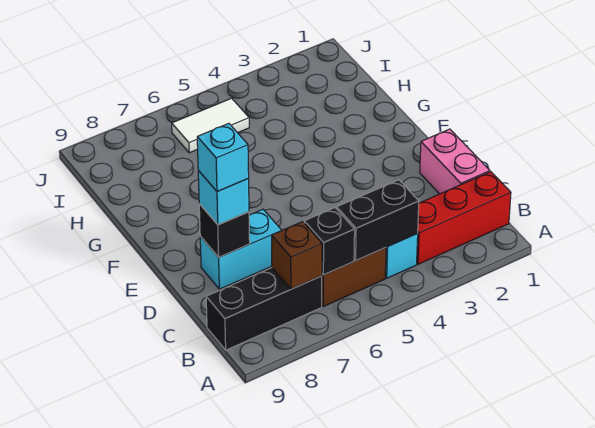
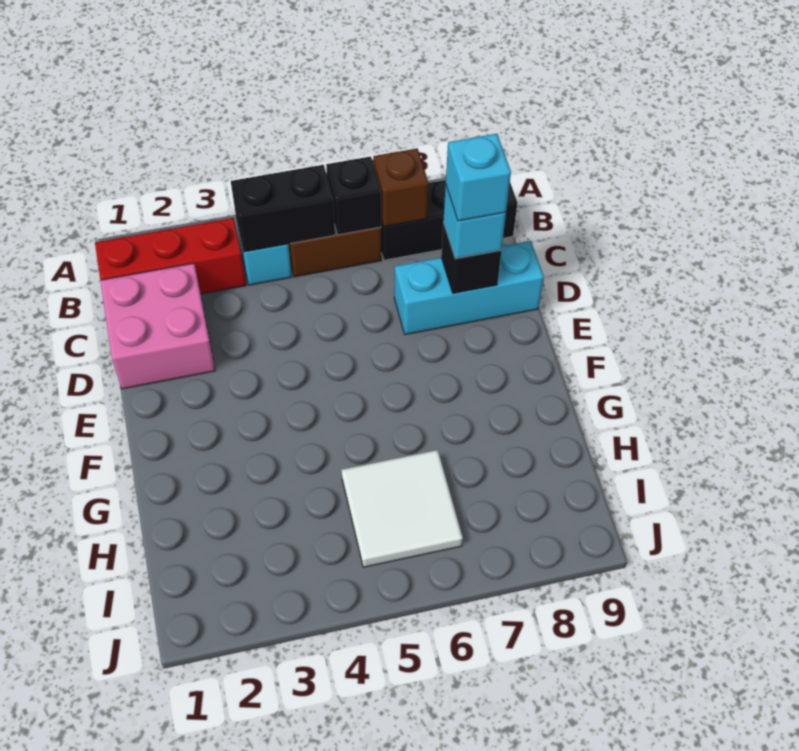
pink 1x2 brick [420,129,490,194] -> pink 2x2 brick [100,263,215,389]
cyan 1x2 brick [200,209,282,289] -> cyan 1x3 brick [394,241,544,335]
white 1x2 tile [172,98,249,153] -> white 2x2 tile [341,450,463,567]

